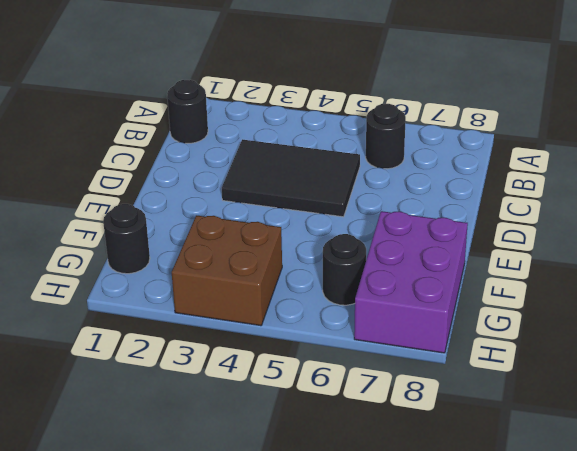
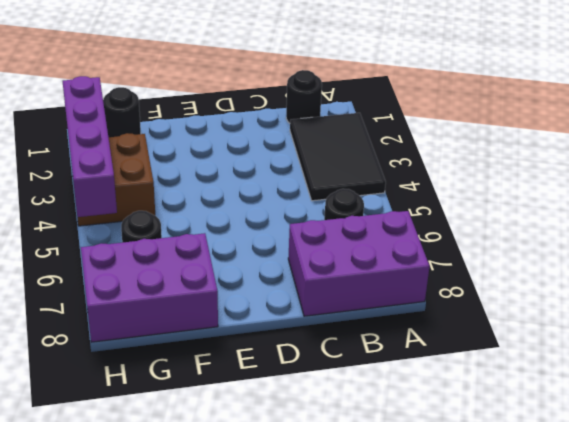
none -> purple 2x3 brick [288,211,430,316]
black 2x3 tile [222,139,360,217] -> black 2x3 tile moved to [290,113,386,201]
none -> purple 1x4 brick [63,76,117,217]

